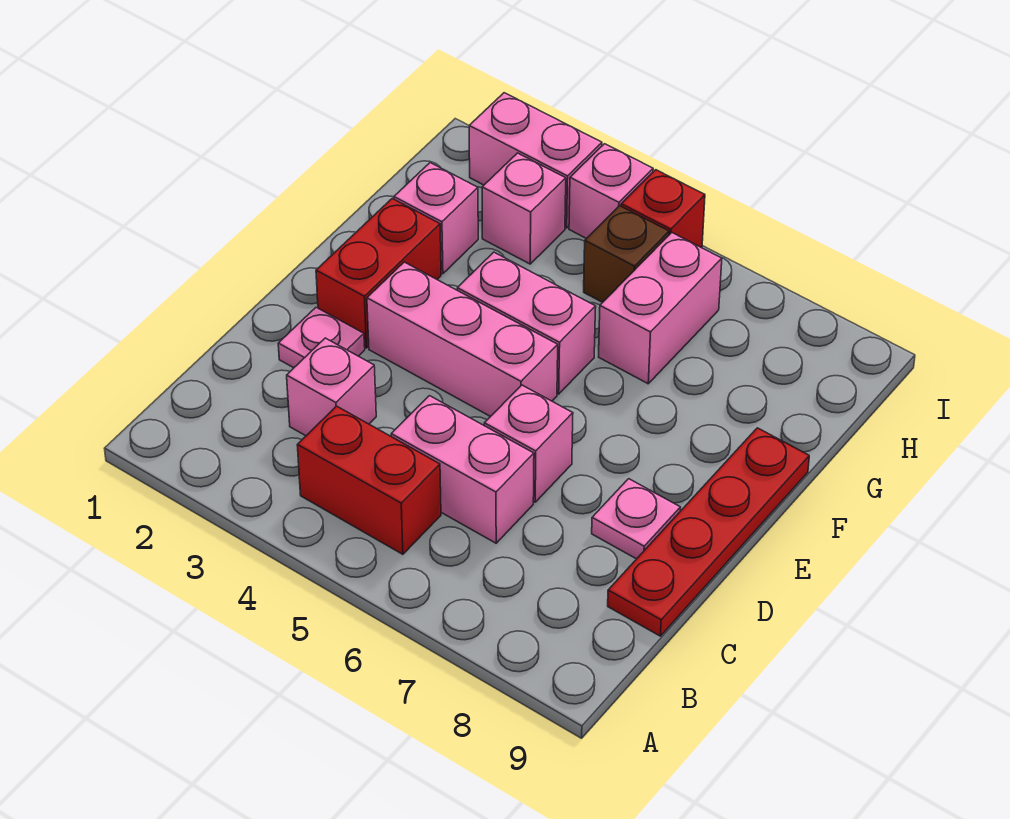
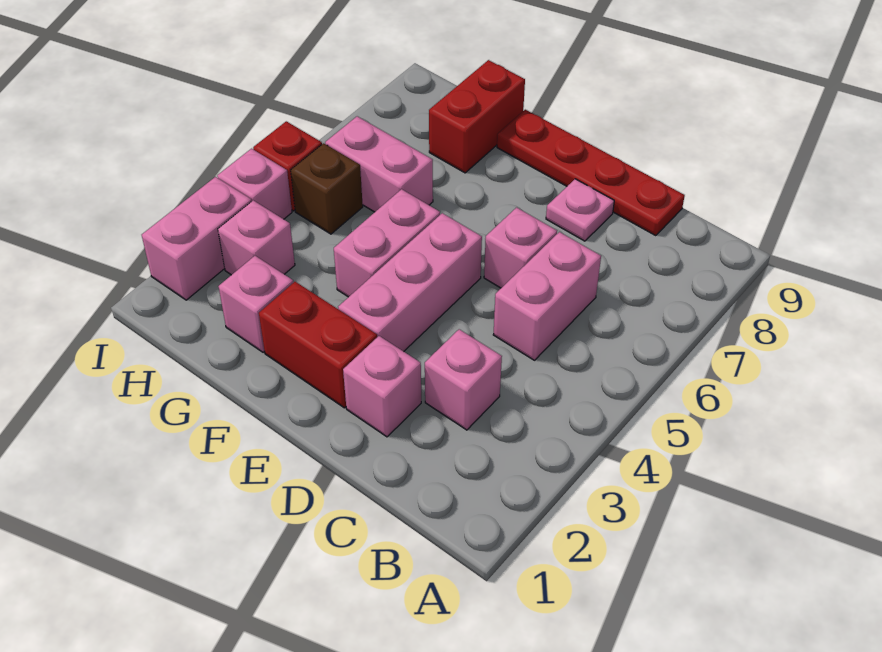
red 1x2 brick [297,406,441,554] -> red 1x2 brick moved to [429,60,525,173]
pink 1x1 plate [278,307,365,368] -> pink 1x1 brick [343,336,421,437]

